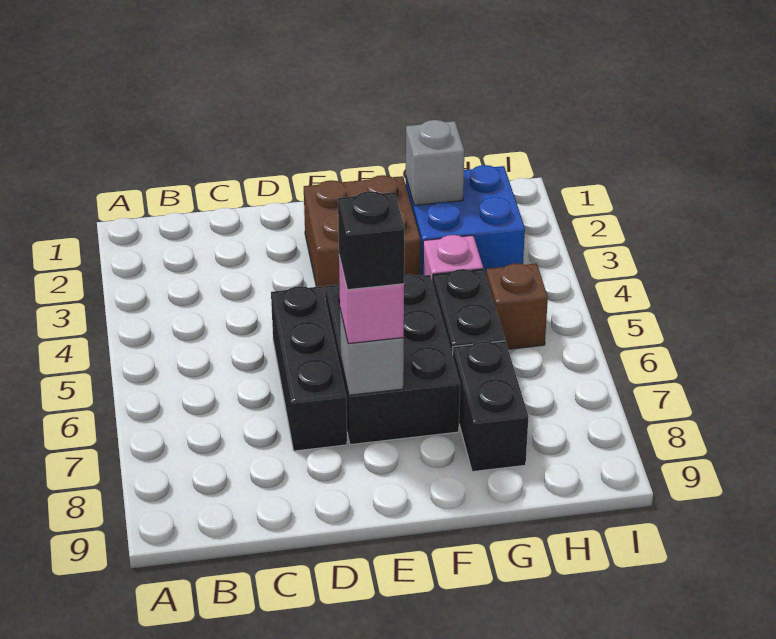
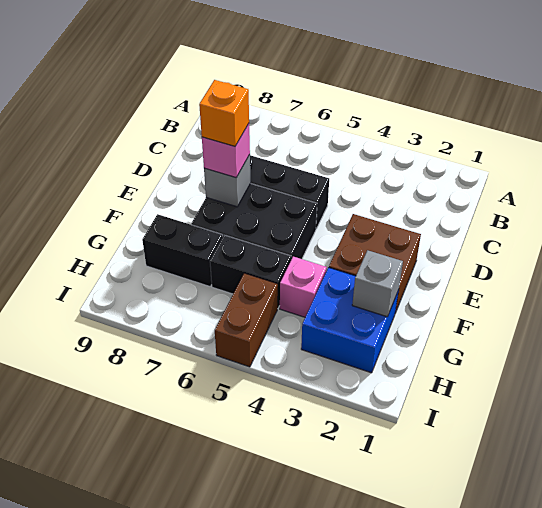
black 1x1 brick [338,191,404,290] -> orange 1x1 brick [199,80,249,146]
brown 1x1 brick [486,263,548,349] -> brown 1x2 brick [215,273,278,367]

